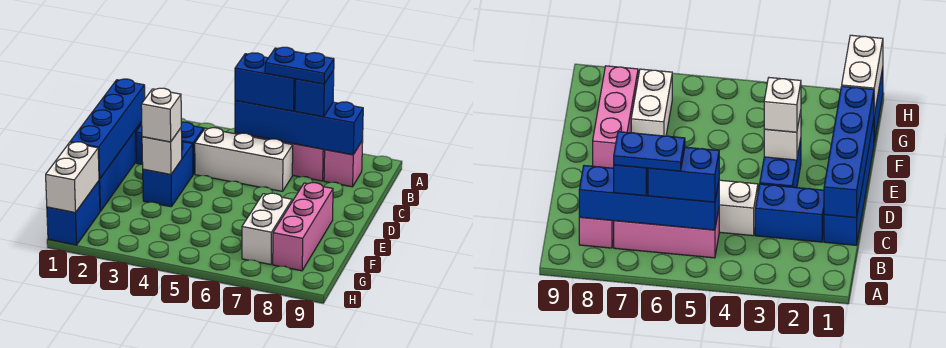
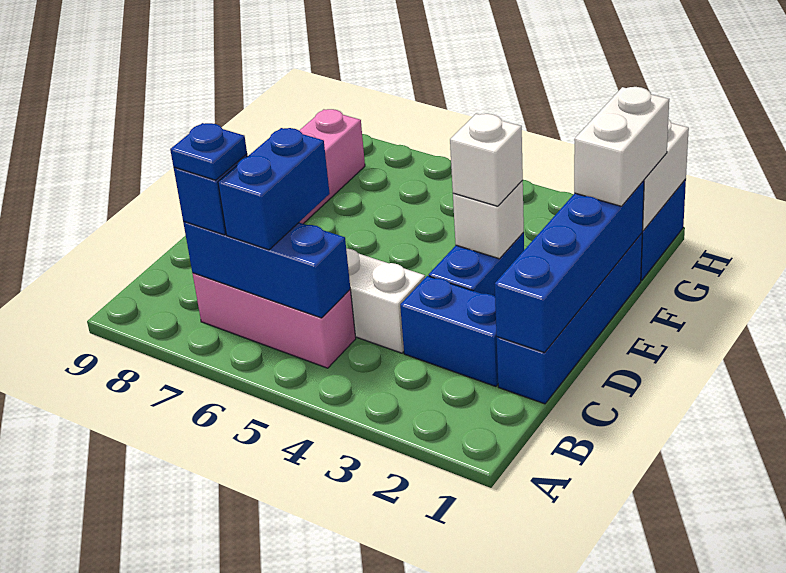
blue 1x4 brick [235,101,363,155] -> blue 1x3 brick [183,221,350,318]
blue 1x2 brick [235,53,295,111] -> blue 1x2 brick turned to [218,128,330,250]
blue 1x2 plate [265,47,334,84] -> blue 1x1 plate [170,123,247,180]
pink 1x1 brick [324,140,363,187] -> none
white 1x2 brick [242,193,292,265] -> white 1x2 brick moved to [574,87,669,206]

